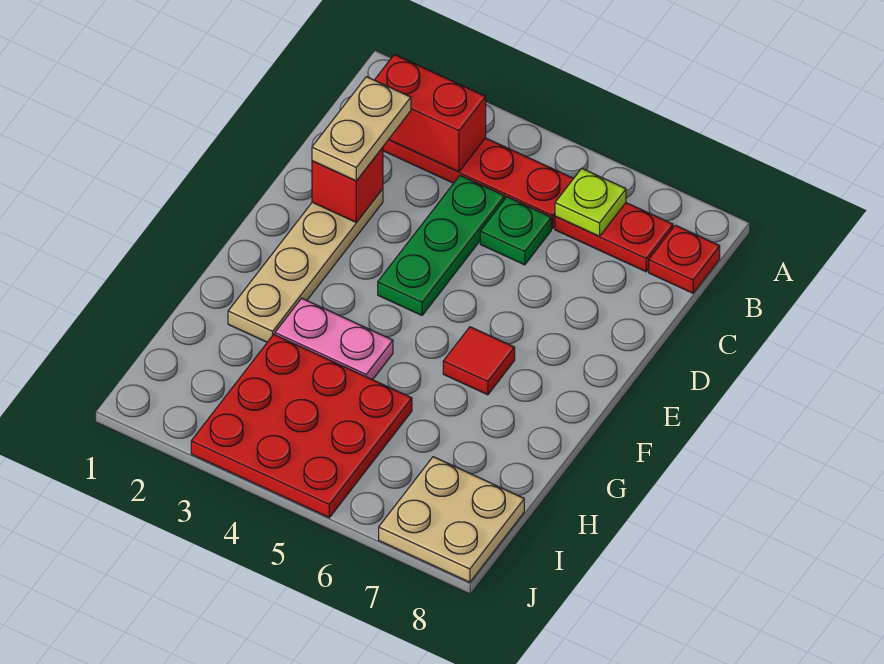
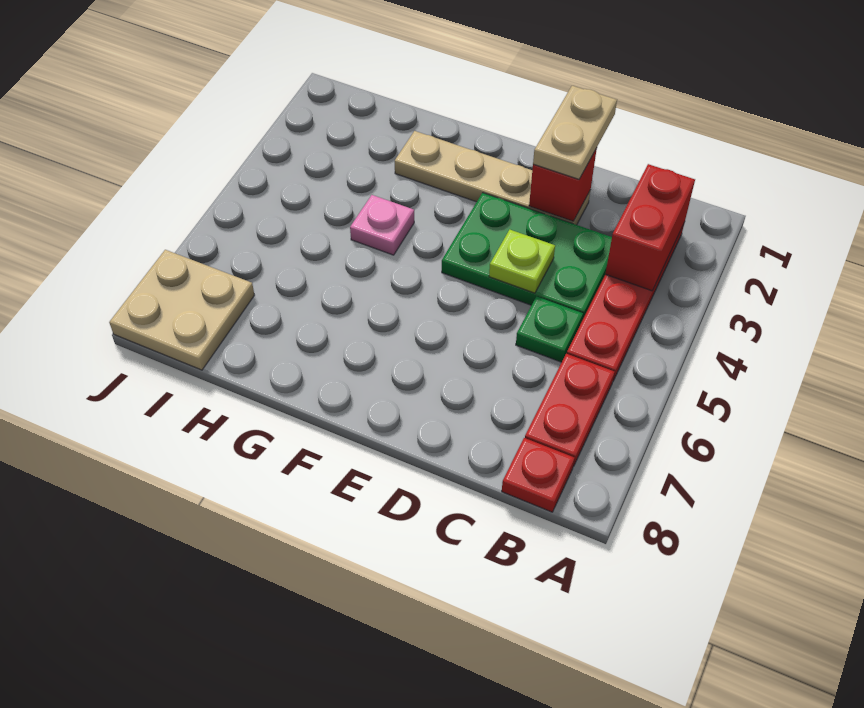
lime 1x1 plate [555,168,626,236] -> lime 1x1 plate moved to [489,230,555,293]
tan 1x2 plate [312,77,411,181] -> tan 1x2 plate turned to [533,86,617,179]
green 1x3 plate [378,175,505,315] -> green 2x3 plate [442,193,612,320]
red 1x1 tile [443,327,515,395] -> none
pink 1x2 plate [275,298,393,380] -> pink 1x1 plate [350,195,414,255]
red 3x3 plate [191,335,412,518] -> none

